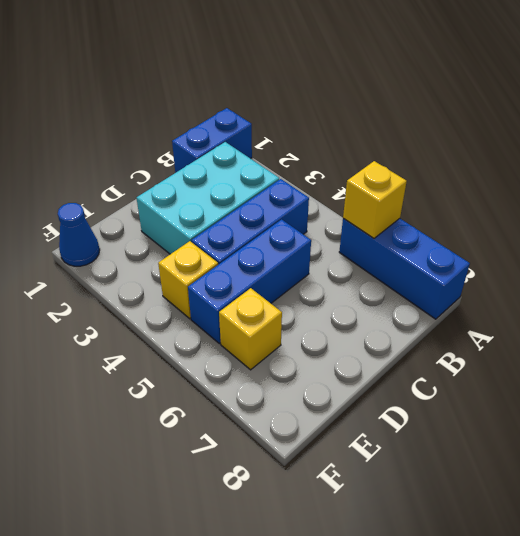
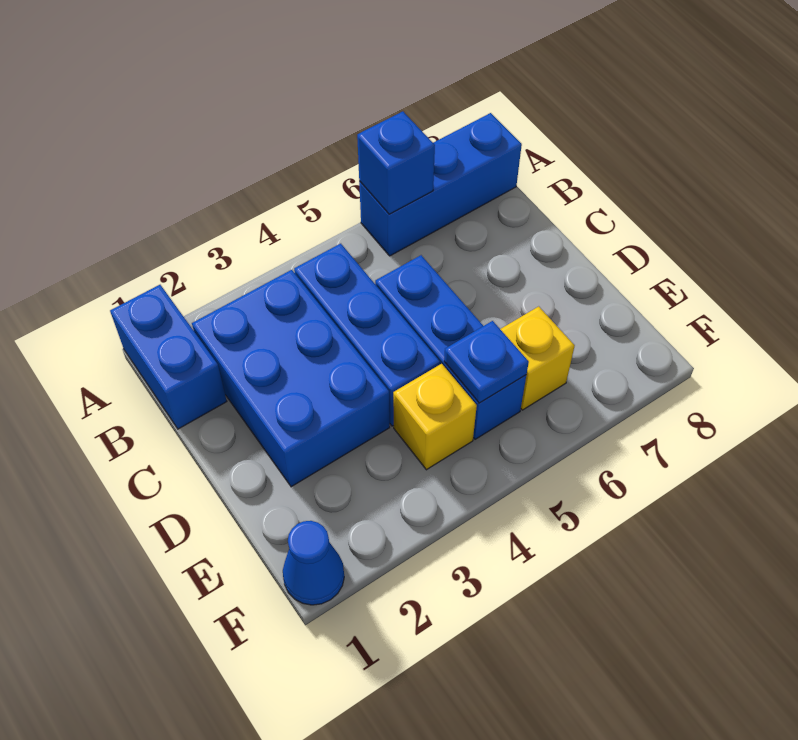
yellow 1x1 brick [343,161,407,238] -> blue 1x1 brick [357,111,435,214]
cyan 2x3 brick [137,142,279,254] -> blue 2x3 brick [192,270,390,487]
none -> blue 1x1 plate [444,321,529,403]

